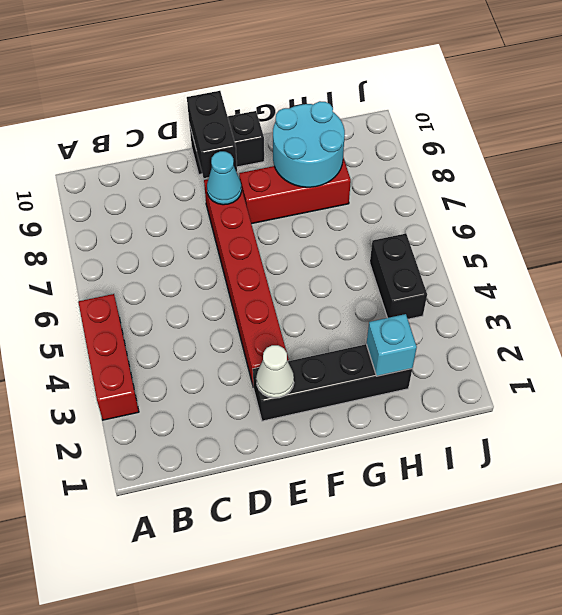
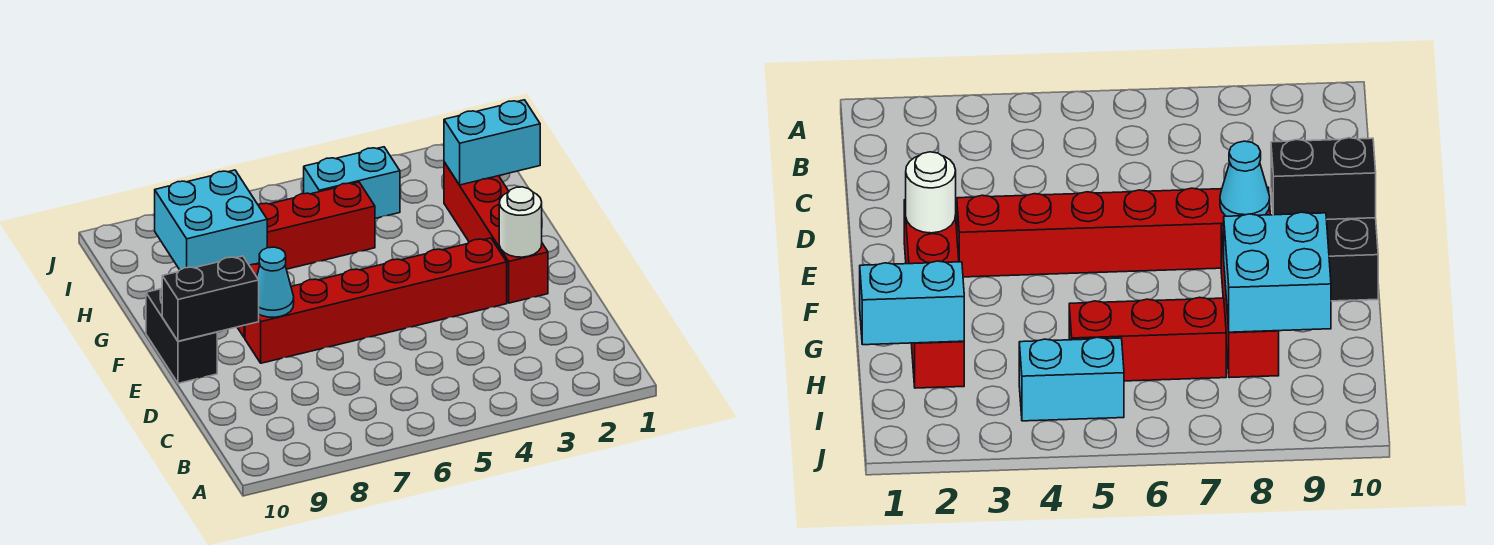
red 1x3 brick [78,294,139,420] -> red 1x3 brick moved to [258,182,375,269]
black 1x4 brick [253,344,412,421] -> red 1x4 brick [444,162,548,303]
white 1x1 cone [256,345,294,398] -> white 1x1 round brick [499,187,542,257]
cyan 2x2 round brick [273,101,345,187] -> cyan 2x2 brick [155,170,267,270]
cyan 1x1 brick [366,314,417,376] -> cyan 1x2 brick [444,100,540,185]
black 1x2 brick [370,233,427,319] -> cyan 1x2 brick [304,147,400,218]

